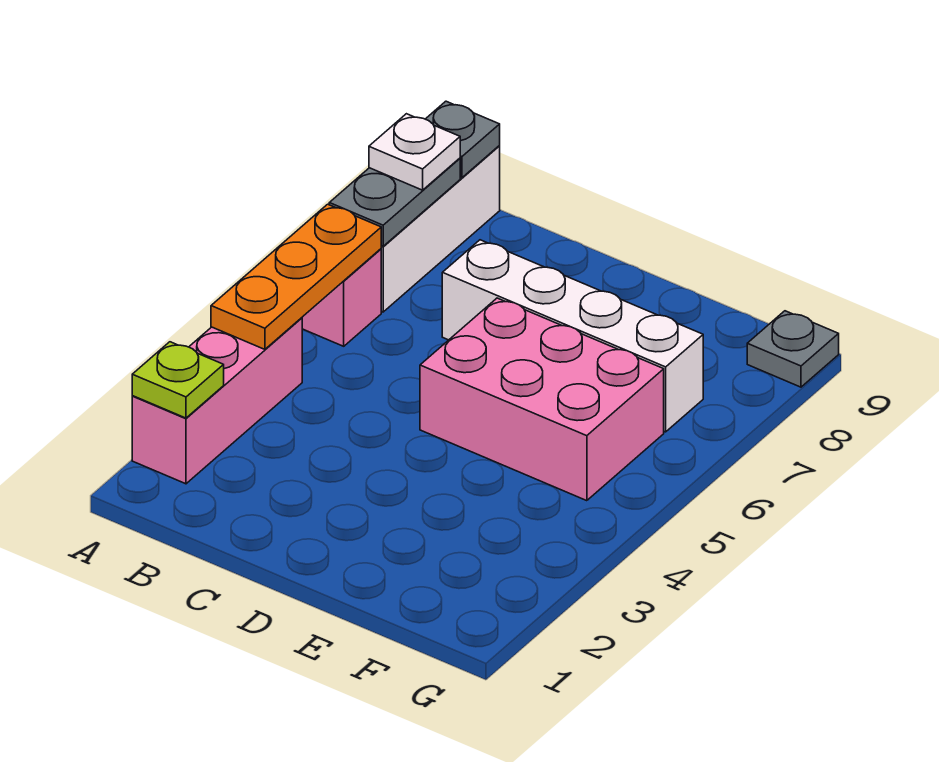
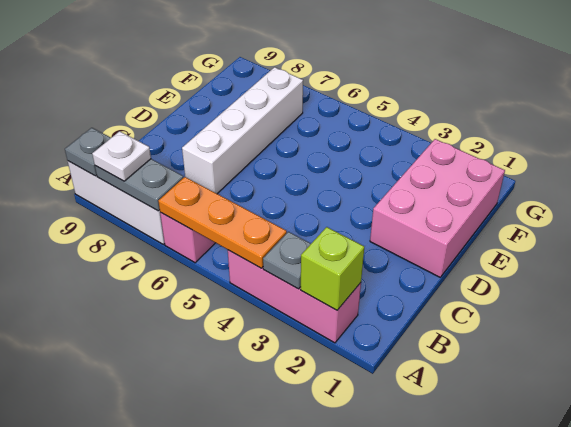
lime 1x1 plate [132,342,224,418] -> lime 1x1 brick [301,227,364,310]
pink 2x3 brick [420,298,664,501] -> pink 2x3 brick moved to [370,139,505,277]
grey 1x1 plate [747,311,839,387] -> grey 1x1 plate moved to [263,232,311,289]

